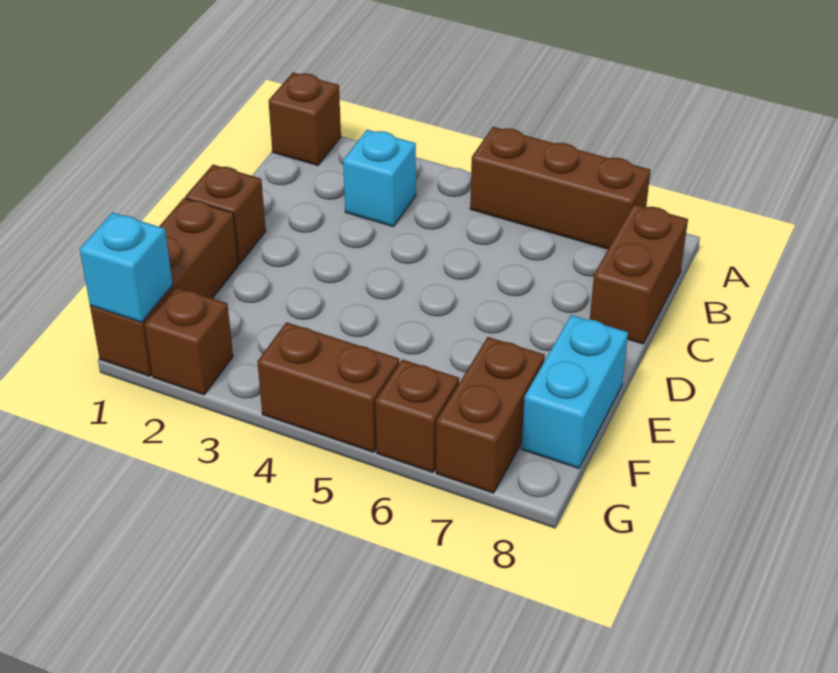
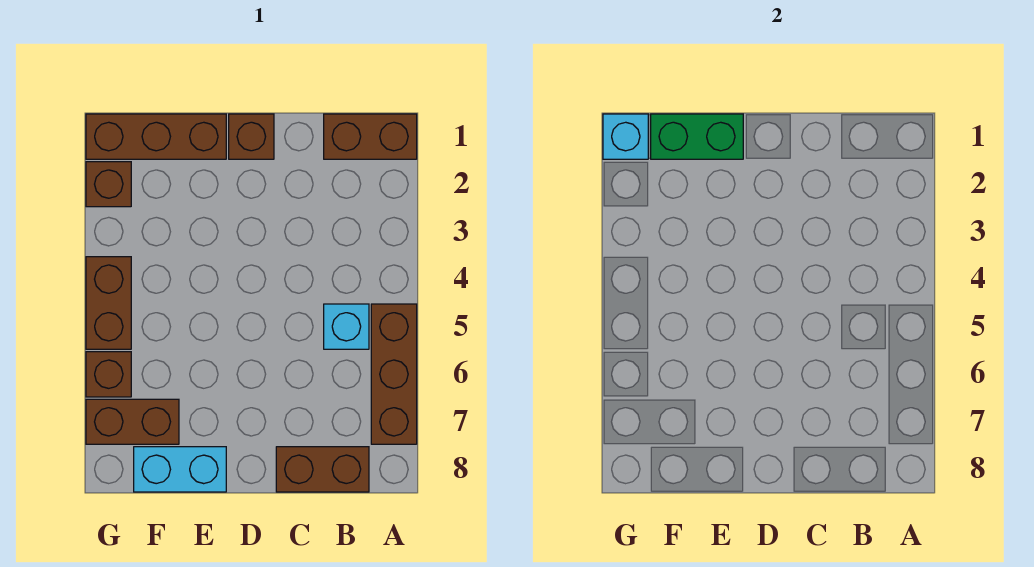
brown 1x1 brick [269,73,341,165] -> brown 1x2 brick [324,114,417,159]
cyan 1x1 brick [343,130,416,227] -> cyan 1x1 brick moved to [324,304,369,349]
none -> green 1x2 brick [651,114,743,159]

